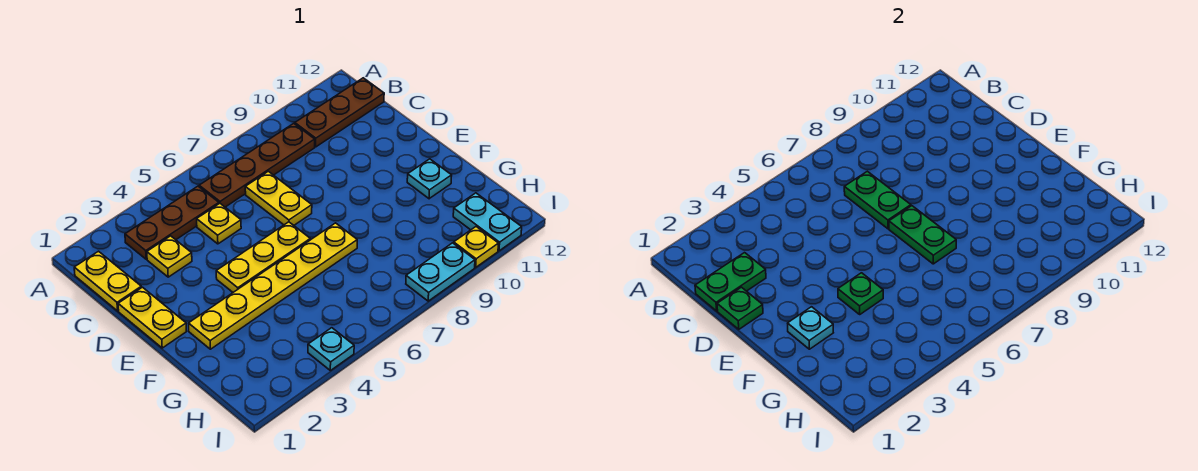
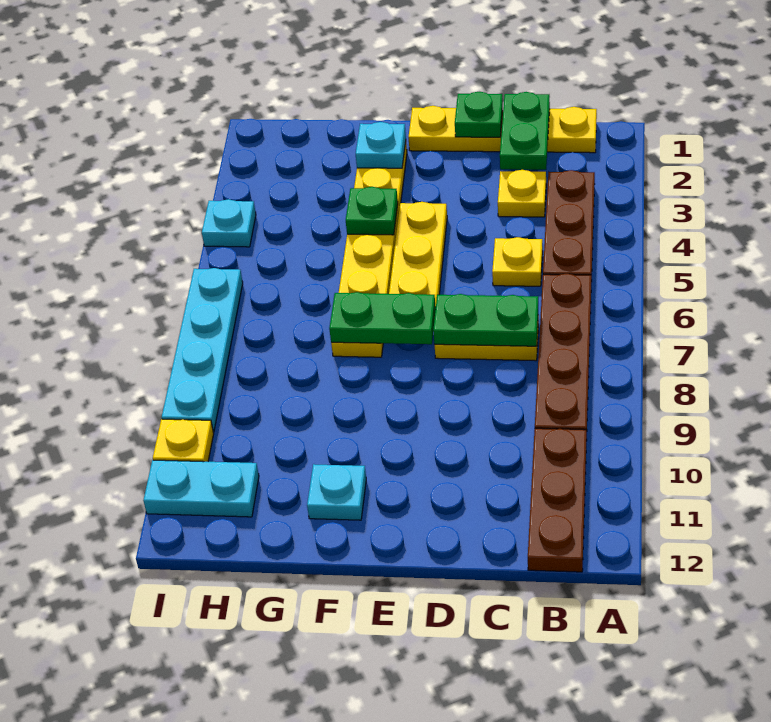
cyan 1x2 plate [406,243,475,301] -> cyan 1x4 plate [162,268,243,432]

